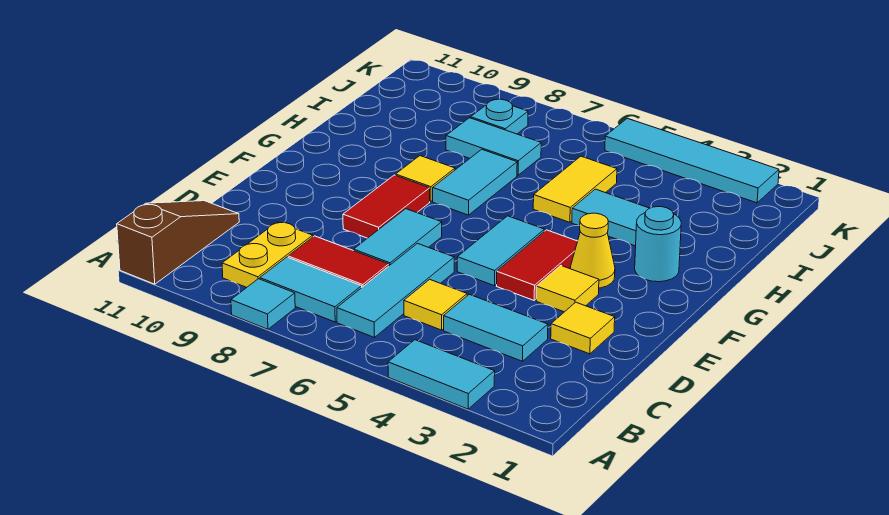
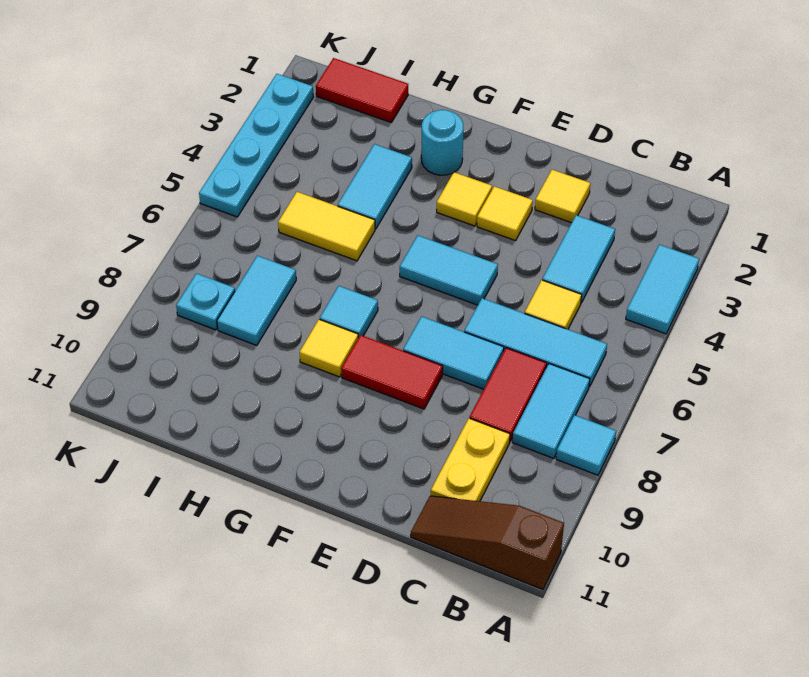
yellow 1x2 plate [222,222,313,288] -> yellow 1x2 plate turned to [431,418,510,501]
red 1x2 tile [497,230,578,300] -> red 1x2 tile moved to [316,58,408,122]
yellow 1x1 cone [570,213,615,288] -> yellow 1x1 tile [437,172,492,226]
cyan 1x2 tile [433,149,517,215] -> cyan 1x1 tile [320,286,378,338]
cyan 1x4 tile [605,118,779,203] -> cyan 1x4 plate [199,74,314,217]

